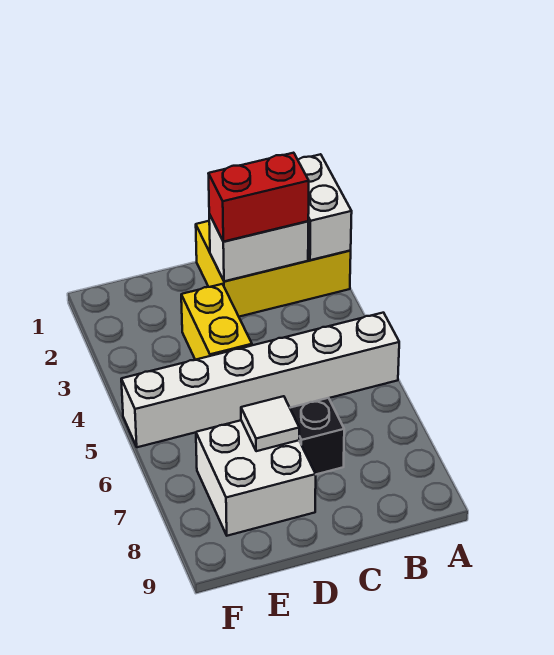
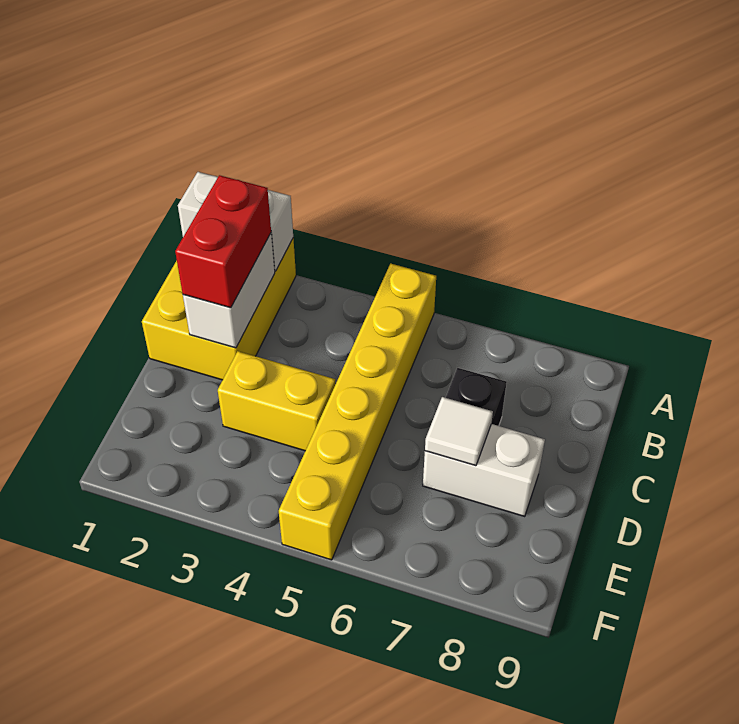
white 1x6 brick [121,313,399,447] -> yellow 1x6 brick [279,264,436,560]
white 2x2 brick [196,420,316,536] -> white 1x2 brick [423,424,545,517]

